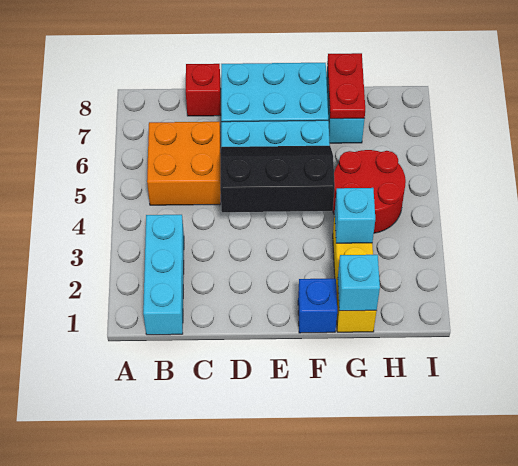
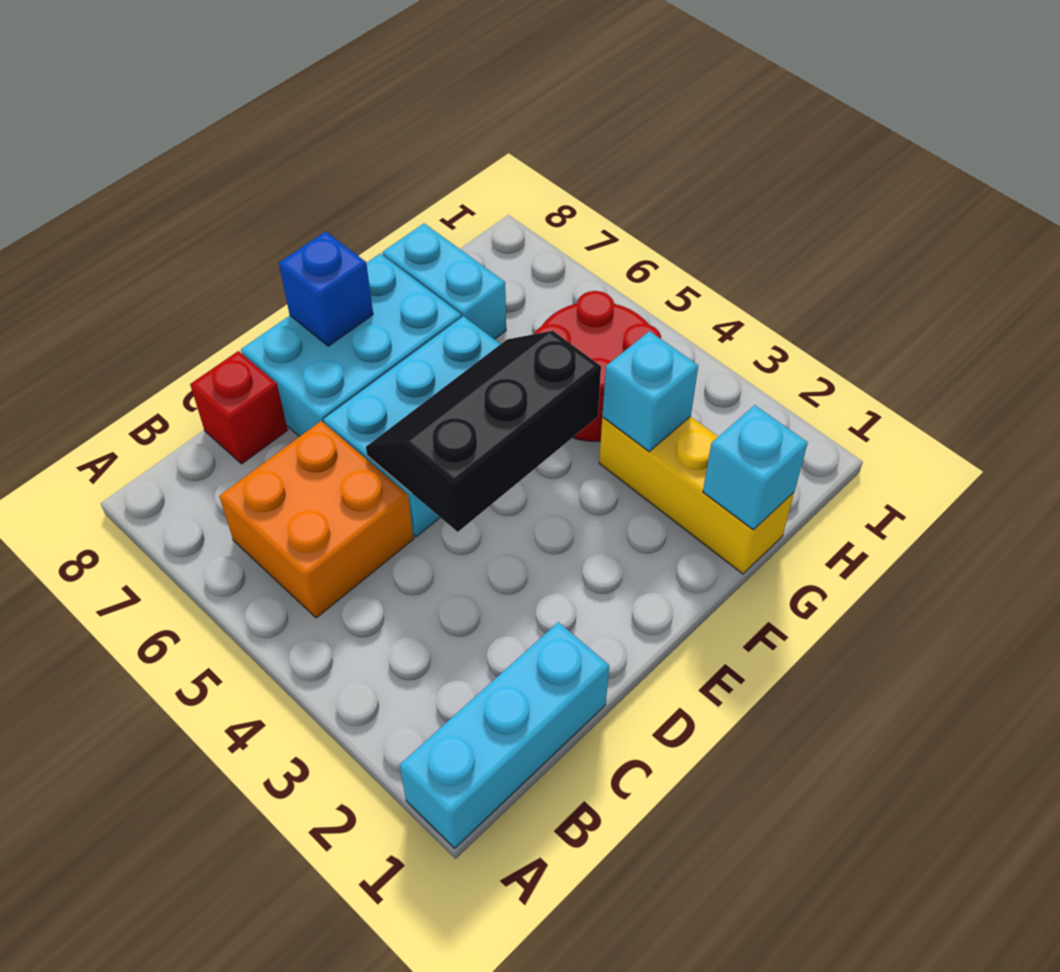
cyan 1x3 brick [143,215,184,335] -> cyan 1x3 brick turned to [400,622,609,848]
blue 1x1 brick [298,279,337,333] -> blue 1x1 brick moved to [279,232,373,346]
red 1x2 plate [327,53,365,119] -> none

